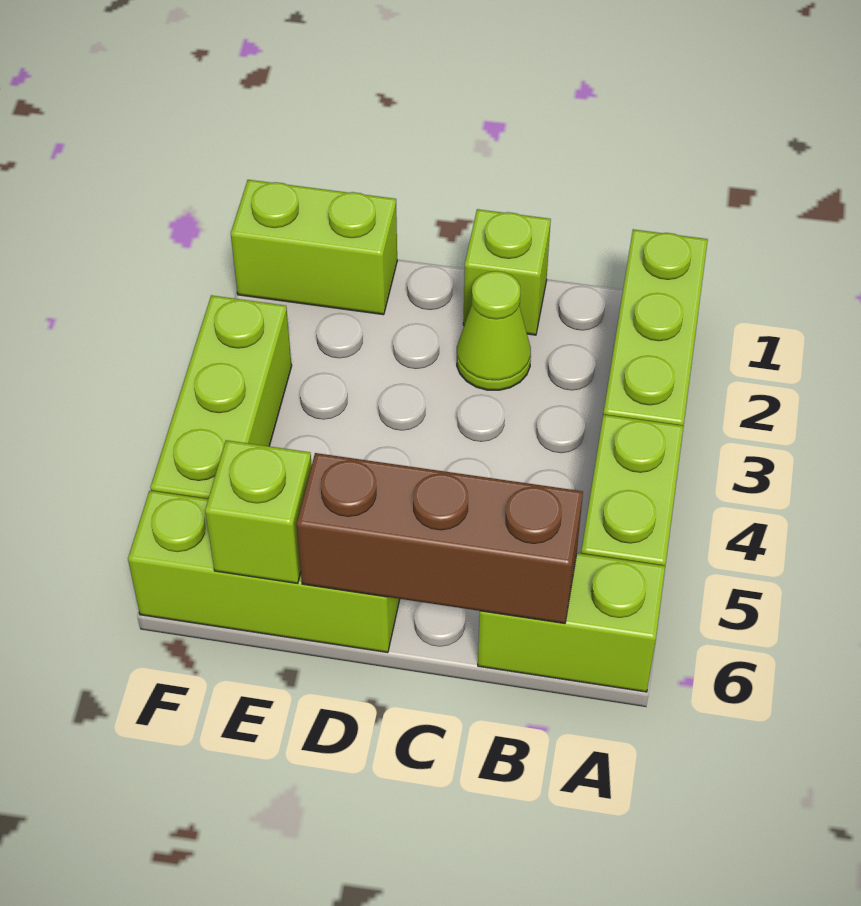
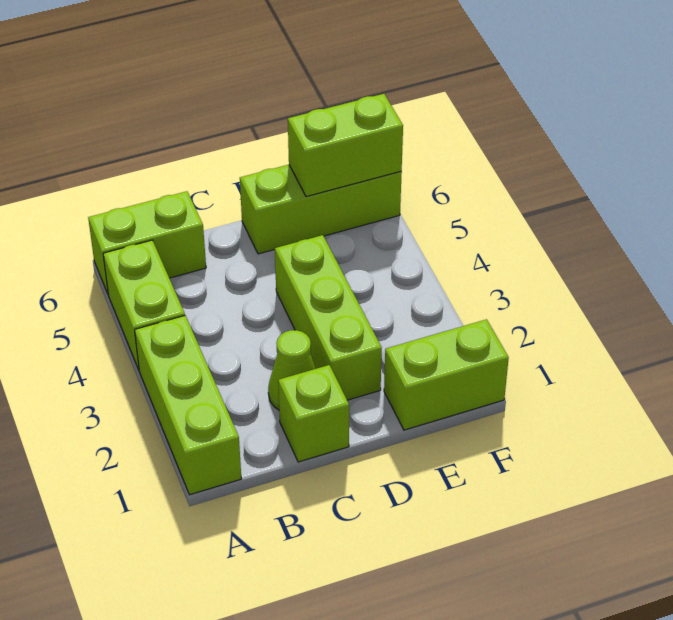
brown 1x3 brick [297,453,583,624] -> none
lime 1x1 brick [205,440,312,584] -> lime 1x2 brick [288,94,403,197]
lime 1x3 brick [150,295,292,499] -> lime 1x3 brick moved to [275,235,382,400]

